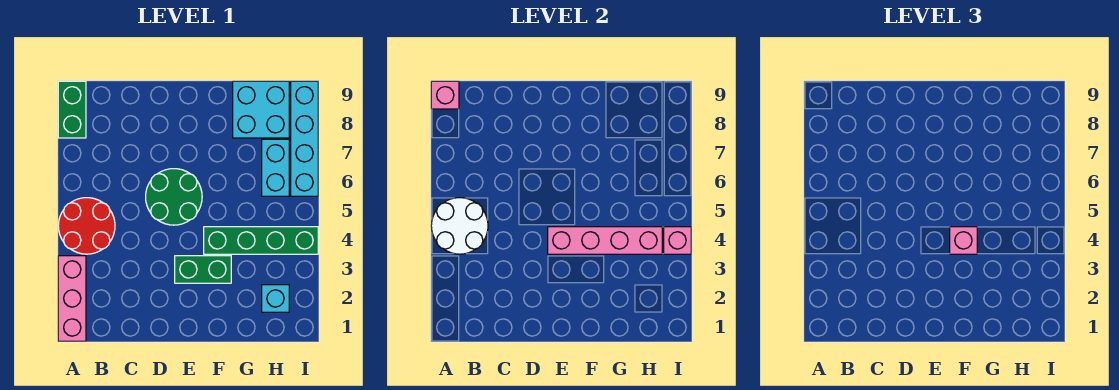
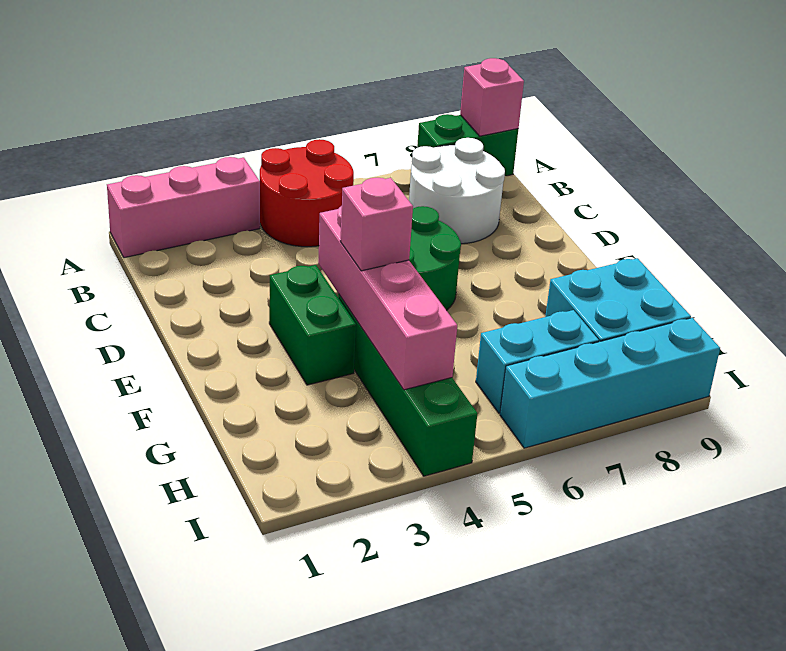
white 2x2 round brick [431,198,488,254] -> white 2x2 round brick moved to [409,138,505,244]
cyan 1x1 brick [262,285,289,312] -> none
pink 1x1 brick [664,227,691,254] -> none

